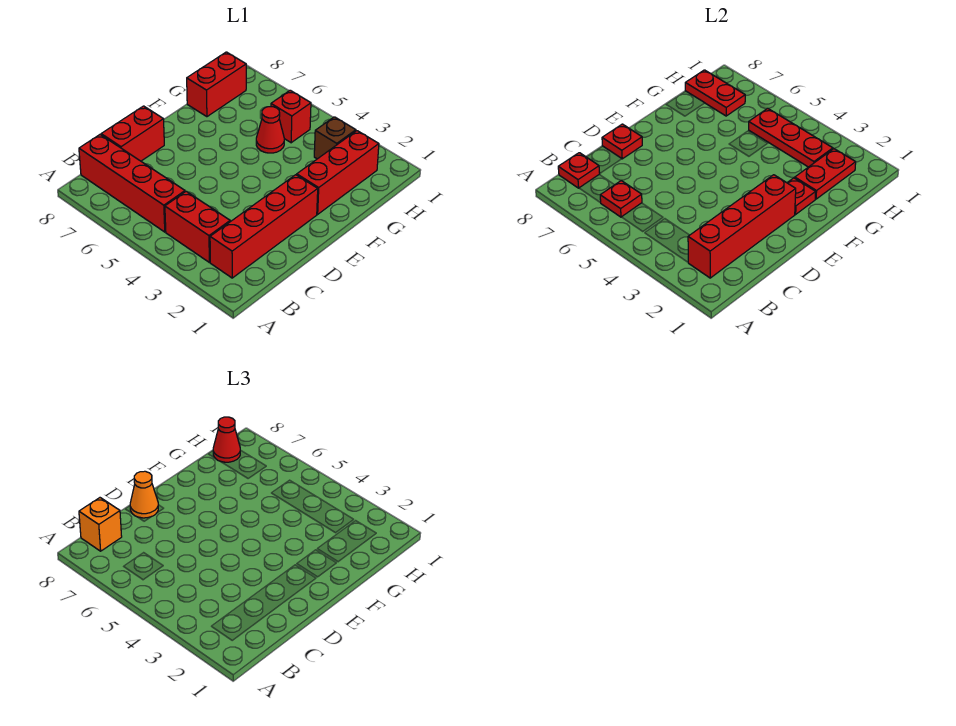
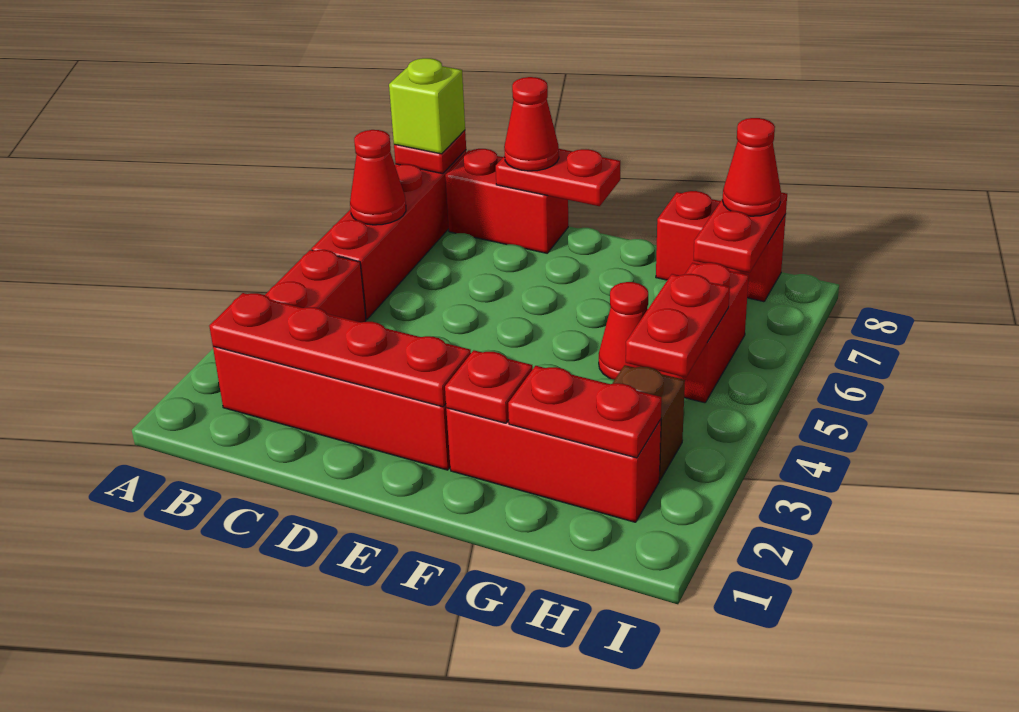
red 1x4 brick [688,175,796,278] -> red 1x4 plate [209,293,471,407]
red 1x1 plate [600,181,642,217] -> red 1x1 cone [350,130,406,225]
orange 1x1 brick [79,498,122,551] -> lime 1x1 brick [389,58,465,154]
red 1x1 plate [602,124,642,159] -> red 1x2 plate [496,149,620,206]
orange 1x1 cone [130,471,158,518] -> red 1x1 cone [504,77,559,171]
red 1x3 plate [749,108,833,167] -> red 1x2 plate [626,274,730,377]
red 1x1 brick [271,90,311,143] -> red 1x2 brick [659,263,749,403]

